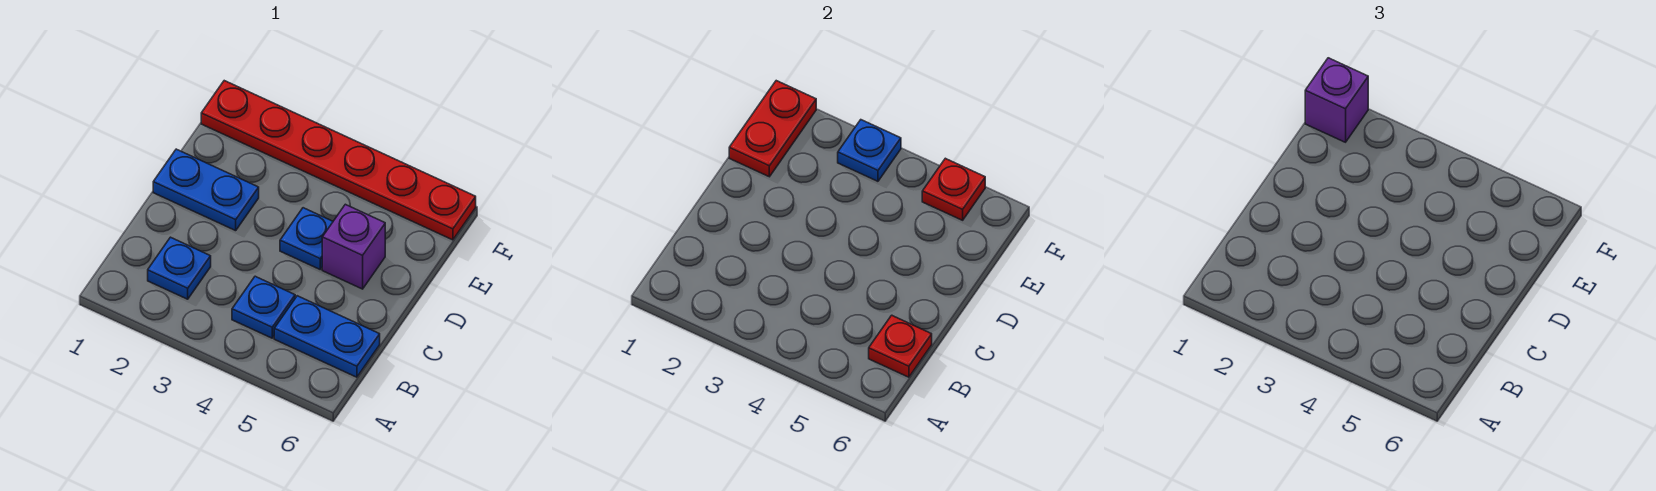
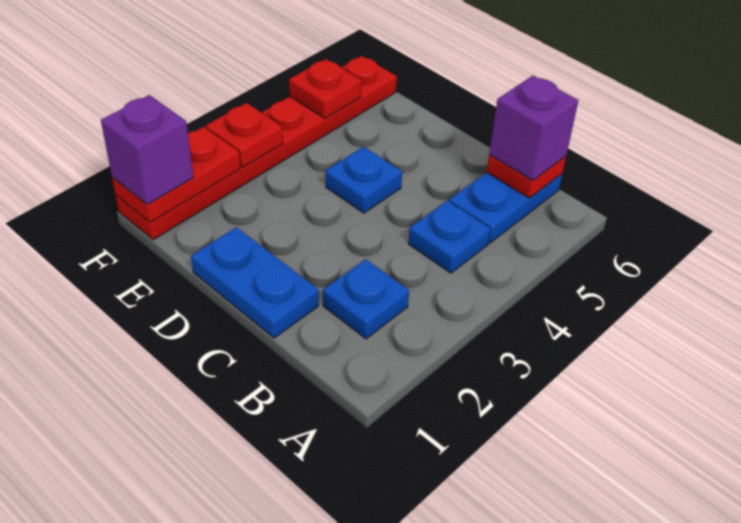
blue 1x2 plate [153,149,259,231] -> blue 1x2 plate turned to [191,227,319,338]
purple 1x1 brick [322,204,385,289] -> purple 1x1 brick moved to [489,76,578,181]
red 1x2 plate [729,81,816,177] -> red 1x2 plate turned to [112,127,240,222]
blue 1x1 plate [838,120,901,181] -> red 1x1 plate [206,103,283,167]

